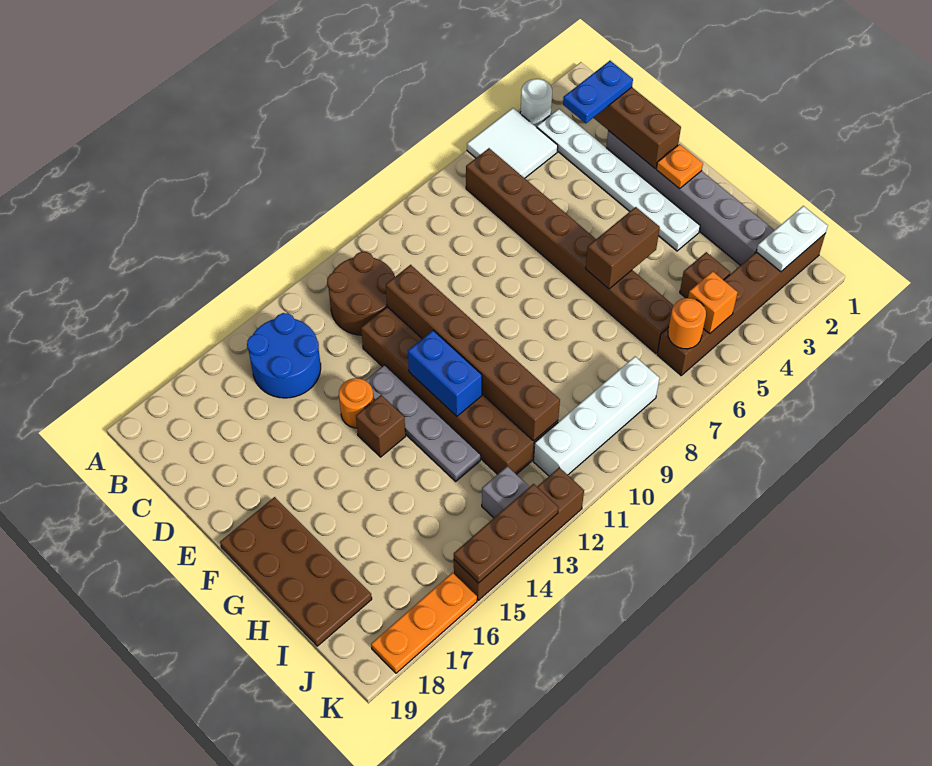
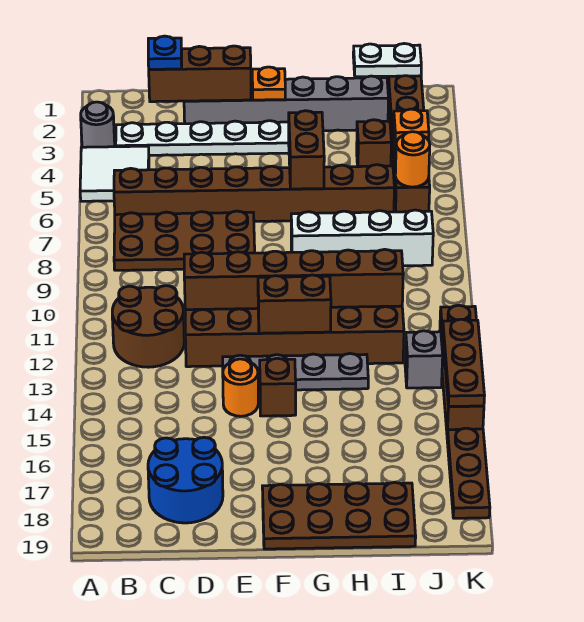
white 1x1 round brick [520,79,552,127] -> grey 1x1 round brick [81,102,115,147]
none -> brown 2x4 plate [114,211,255,270]
blue 2x2 round brick [247,313,321,398] -> blue 2x2 round brick moved to [148,437,223,523]
blue 1x2 plate [563,61,633,123] -> blue 1x1 plate [148,36,182,69]
blue 1x2 brick [408,330,482,416] -> brown 1x2 brick [258,275,331,333]
white 1x2 plate [756,206,828,272] -> white 1x2 plate turned to [353,44,421,77]
white 1x4 brick [533,357,659,476] -> white 1x4 brick turned to [291,210,433,266]
orange 1x3 plate [371,573,477,673] -> brown 1x3 plate [447,428,490,518]

